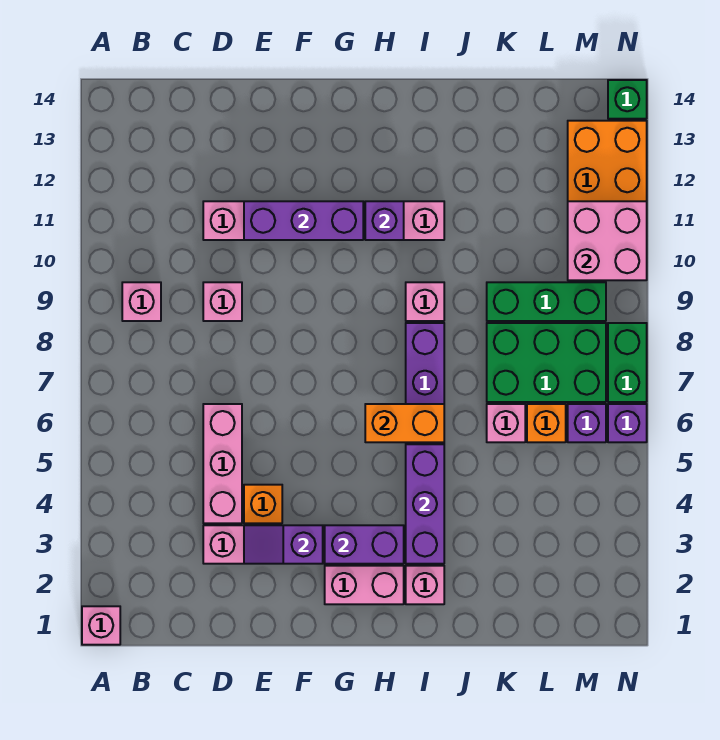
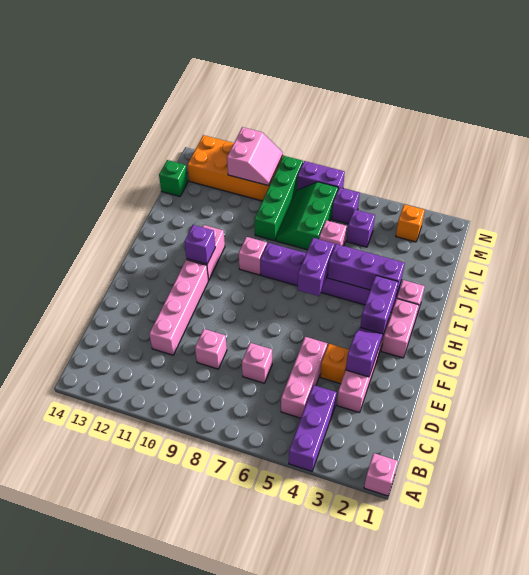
pink 1x1 brick [122,282,161,321] -> pink 1x1 brick moved to [242,343,272,383]
pink 1x3 brick [203,404,242,523] -> pink 1x3 brick turned to [281,337,327,418]
purple 1x2 slope [244,525,323,564] -> purple 1x2 slope turned to [346,328,383,377]
purple 1x3 brick [244,201,363,240] -> purple 1x3 brick moved to [289,385,337,471]
orange 1x2 brick [365,404,444,442] -> purple 1x2 brick [298,238,335,296]
green 2x3 brick [487,323,606,402] -> green 2x3 slope [276,182,338,250]
green 1x3 brick [487,282,606,321] -> green 1x4 brick [254,156,303,241]
orange 1x1 brick [527,404,566,442] -> orange 1x1 brick moved to [396,204,425,242]
pink 2x2 brick [568,201,647,280] -> pink 2x2 slope [227,127,283,185]
purple 1x1 brick [608,404,647,442] -> purple 1x1 brick moved to [347,209,375,247]
green 1x2 brick [608,323,647,402] -> purple 1x2 brick [297,161,345,190]
green 1x1 brick [608,80,647,119] -> green 1x1 brick moved to [159,160,188,196]

